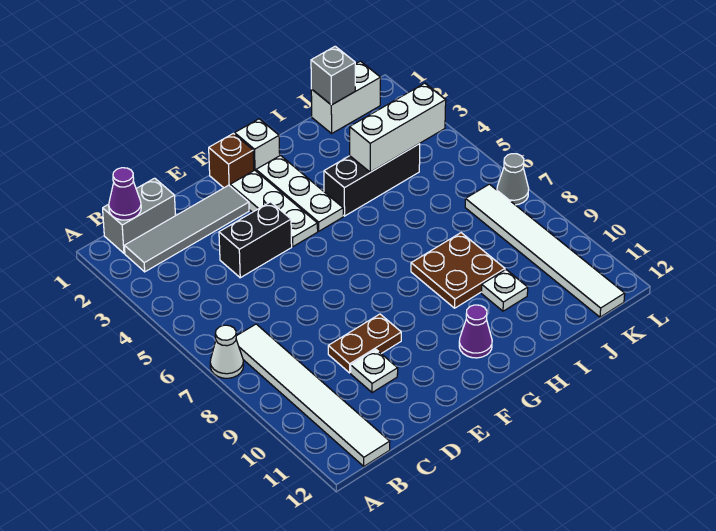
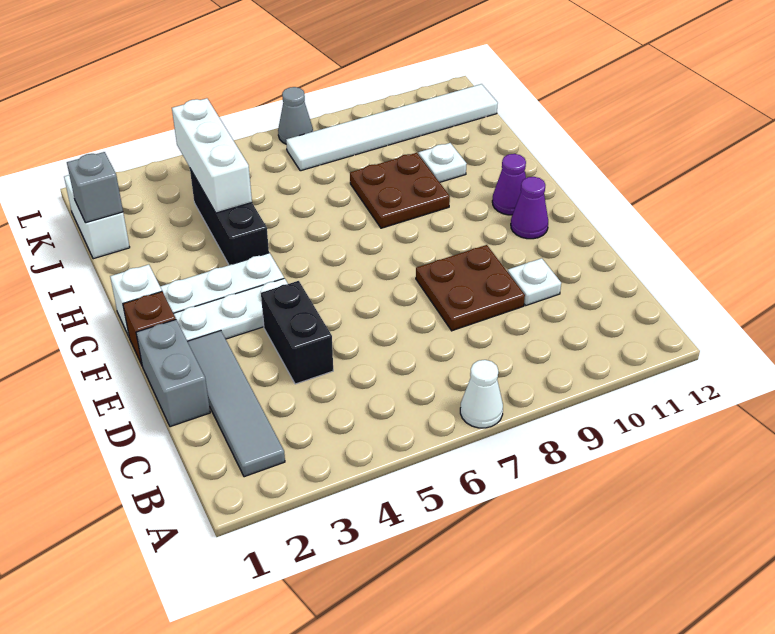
grey 1x2 brick [103,178,175,253] -> grey 1x2 brick moved to [136,320,210,427]
purple 1x1 cone [109,168,141,220] -> purple 1x1 cone moved to [511,177,548,239]
white 1x6 tile [236,324,390,466] -> none
brown 1x2 plate [328,314,401,373] -> brown 2x2 plate [416,245,525,331]

